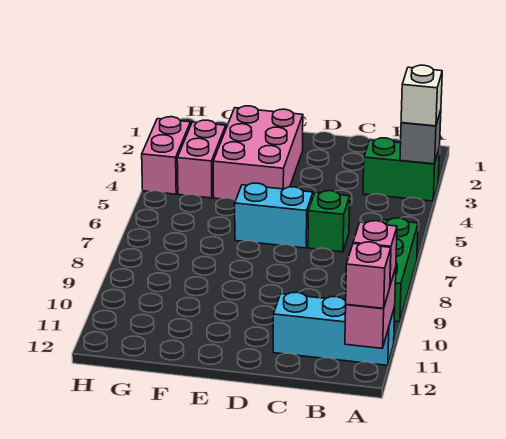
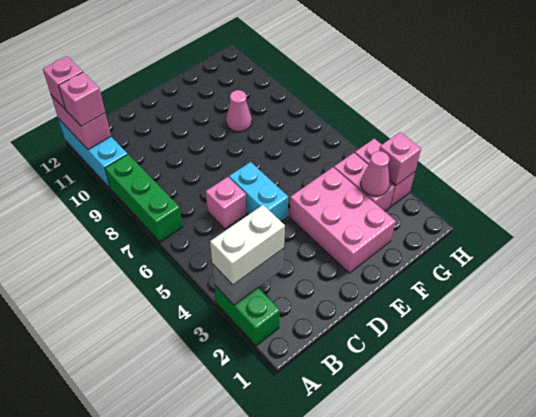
green 1x2 brick [363,138,440,201] -> green 1x2 brick turned to [214,285,280,346]
grey 1x1 brick [400,110,441,164] -> grey 1x2 brick [212,248,284,305]
white 1x1 brick [401,65,442,126] -> white 1x2 brick [210,205,285,285]
cyan 1x3 brick [273,292,395,365] -> cyan 1x3 brick turned to [59,119,127,188]
green 1x1 brick [308,191,350,252] -> pink 1x1 brick [206,177,246,229]
cyan 1x2 brick [235,183,313,248] -> cyan 1x2 brick turned to [229,162,288,221]
none -> pink 1x1 cone [226,90,252,132]
none -> pink 1x1 cone [361,151,390,196]
none -> pink 1x1 brick [379,132,421,185]

